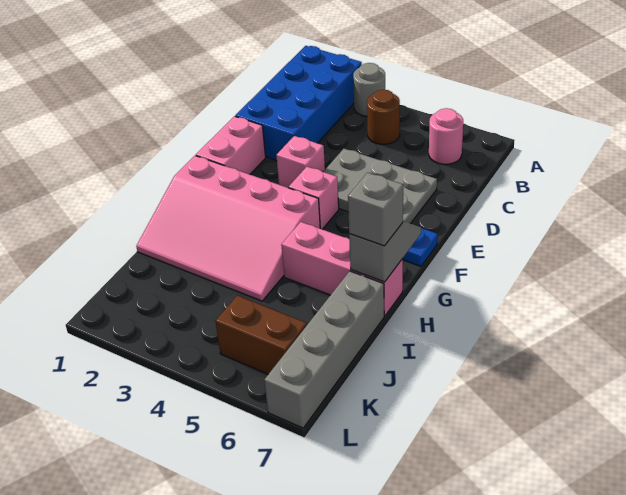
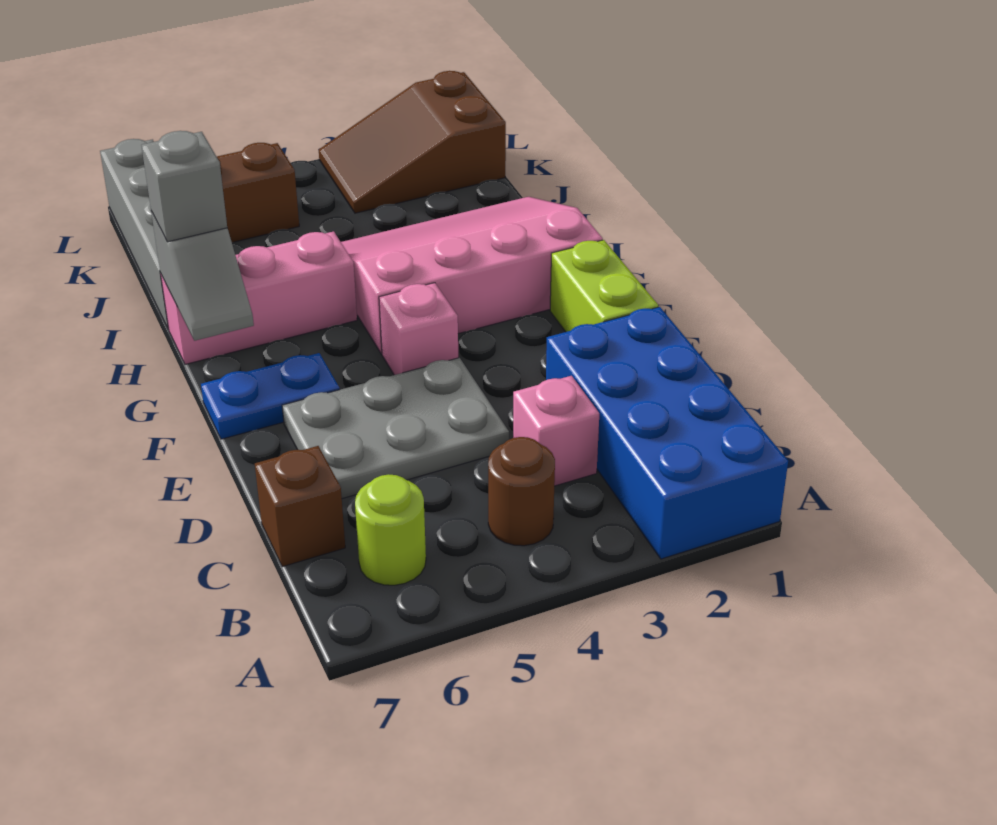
grey 1x1 round brick [353,63,385,116] -> none
pink 1x1 round brick [429,108,463,164] -> lime 1x1 round brick [355,474,426,585]
none -> brown 1x1 brick [255,446,345,567]
pink 1x2 brick [196,116,266,174] -> lime 1x2 brick [550,240,658,332]
pink 1x1 brick [276,136,325,188] -> pink 1x1 brick moved to [513,376,599,486]
none -> brown 2x3 slope [319,71,506,213]

